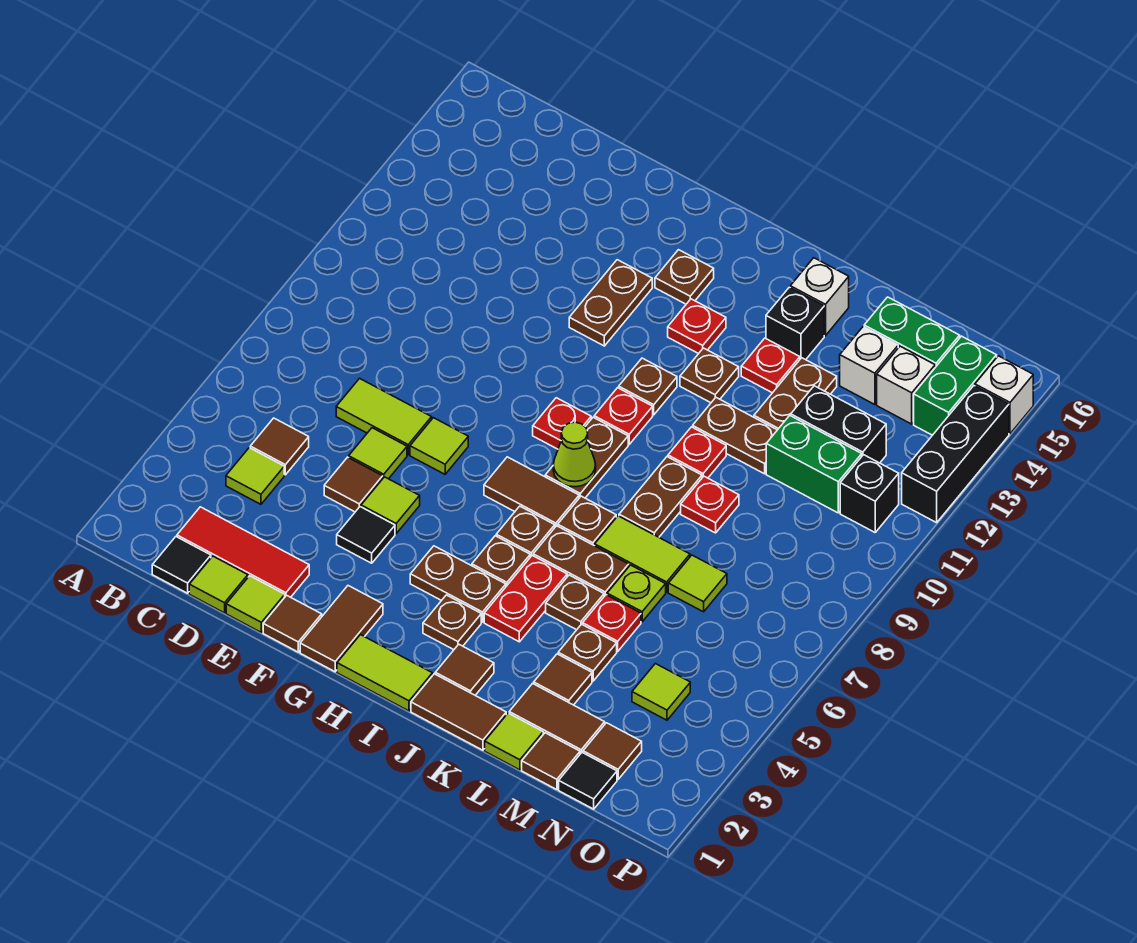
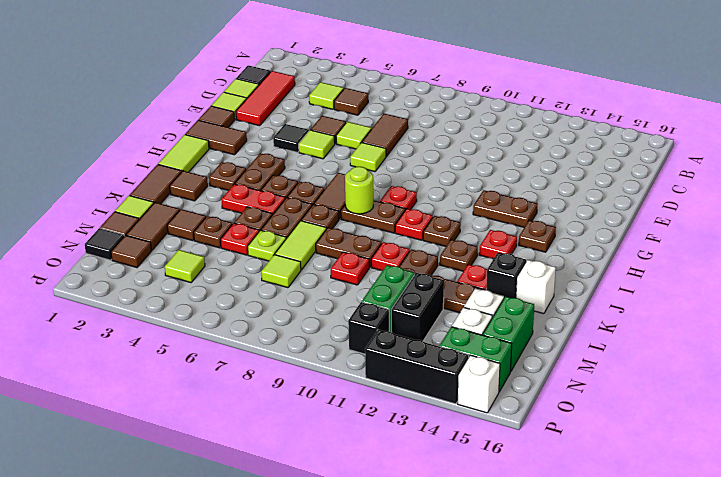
lime 1x2 tile [336,378,432,455] -> brown 1x2 tile [362,114,408,157]
lime 1x1 cone [553,422,596,487] -> lime 1x1 round brick [345,167,373,214]

